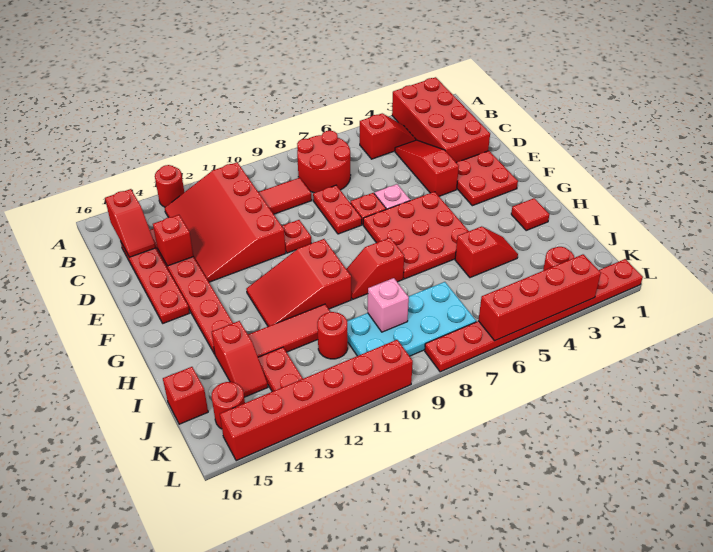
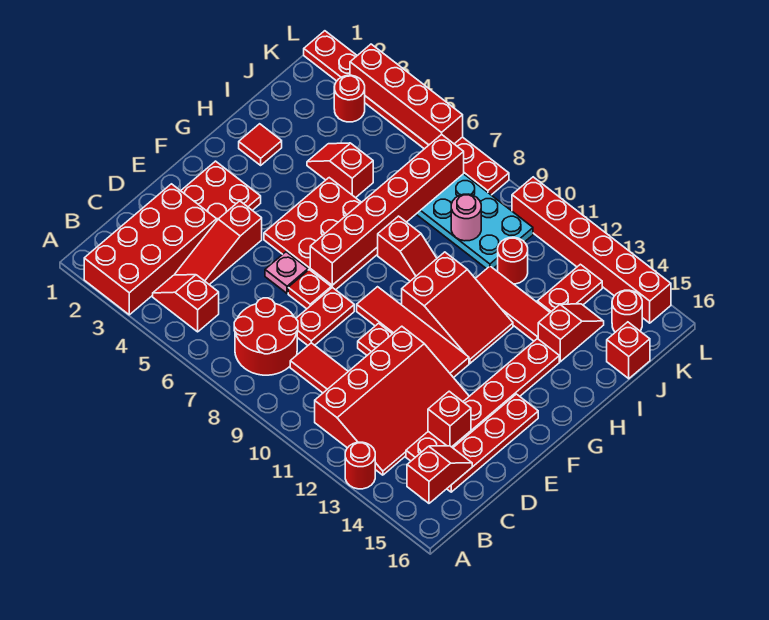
none -> red 1x6 brick [310,134,464,285]
none -> red 1x4 tile [357,287,469,378]
pink 1x1 brick [368,278,409,332] -> pink 1x1 round brick [451,194,481,241]

